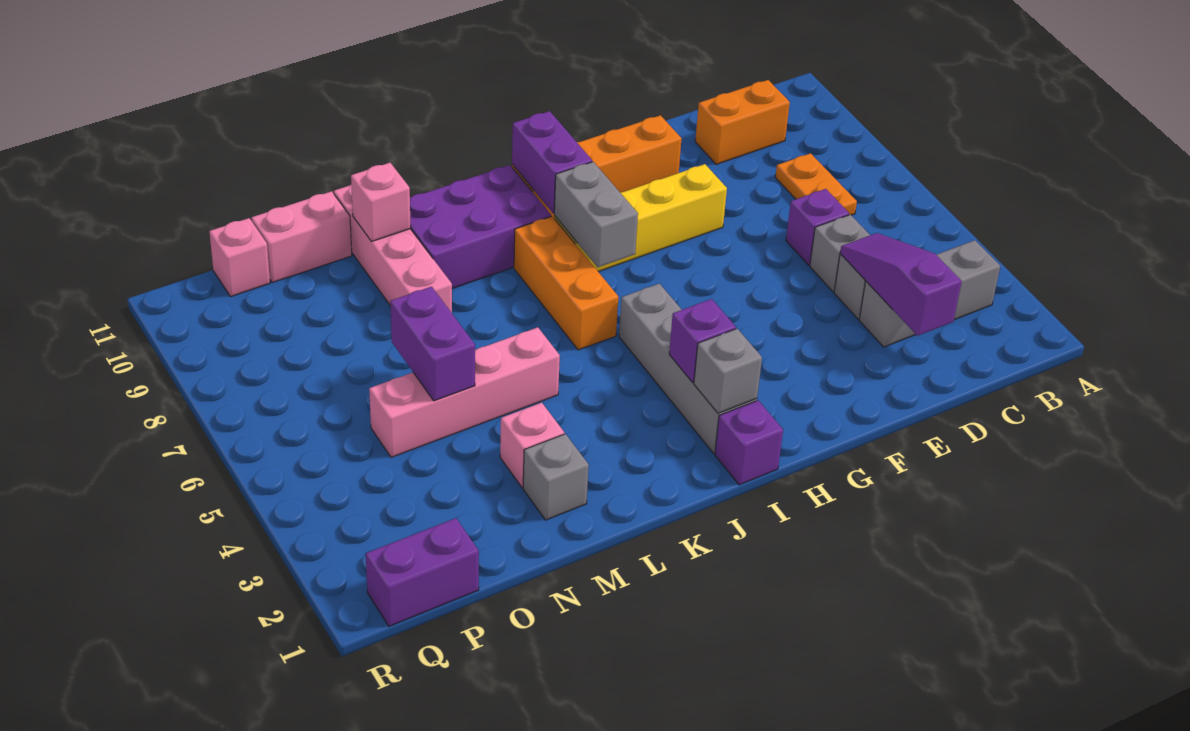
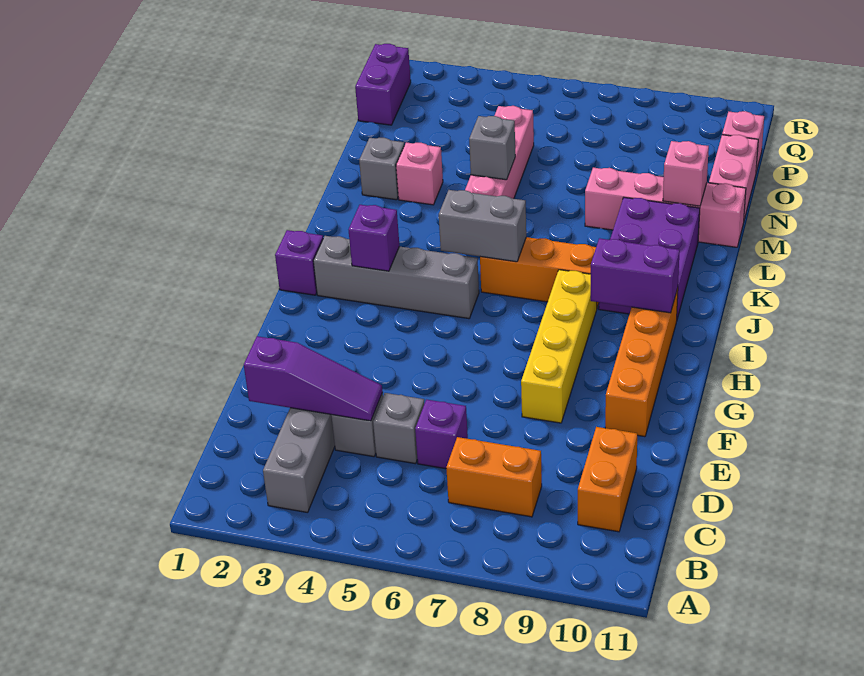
orange 1x2 plate [775,153,857,215] -> orange 1x2 brick [446,437,542,517]
grey 1x1 brick [694,329,762,413] -> grey 1x1 brick moved to [469,116,515,180]
grey 1x2 brick [554,162,638,267] -> grey 1x2 brick moved to [439,190,526,262]
purple 1x2 brick [390,287,475,401] -> none

